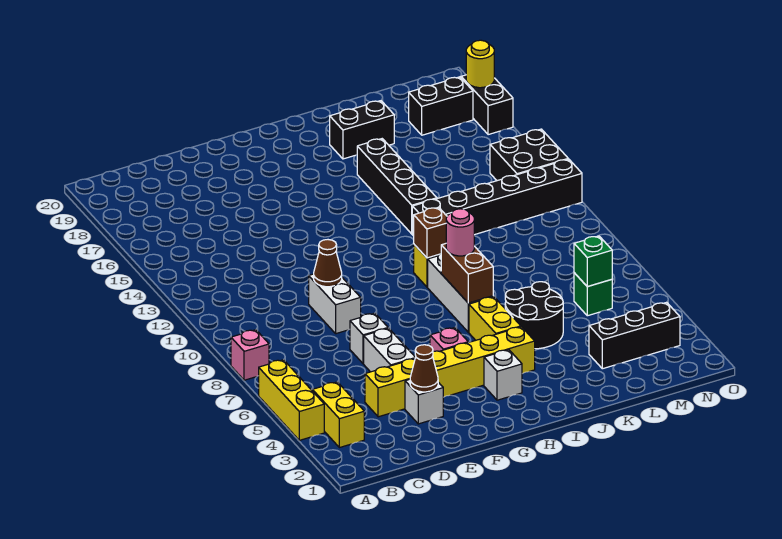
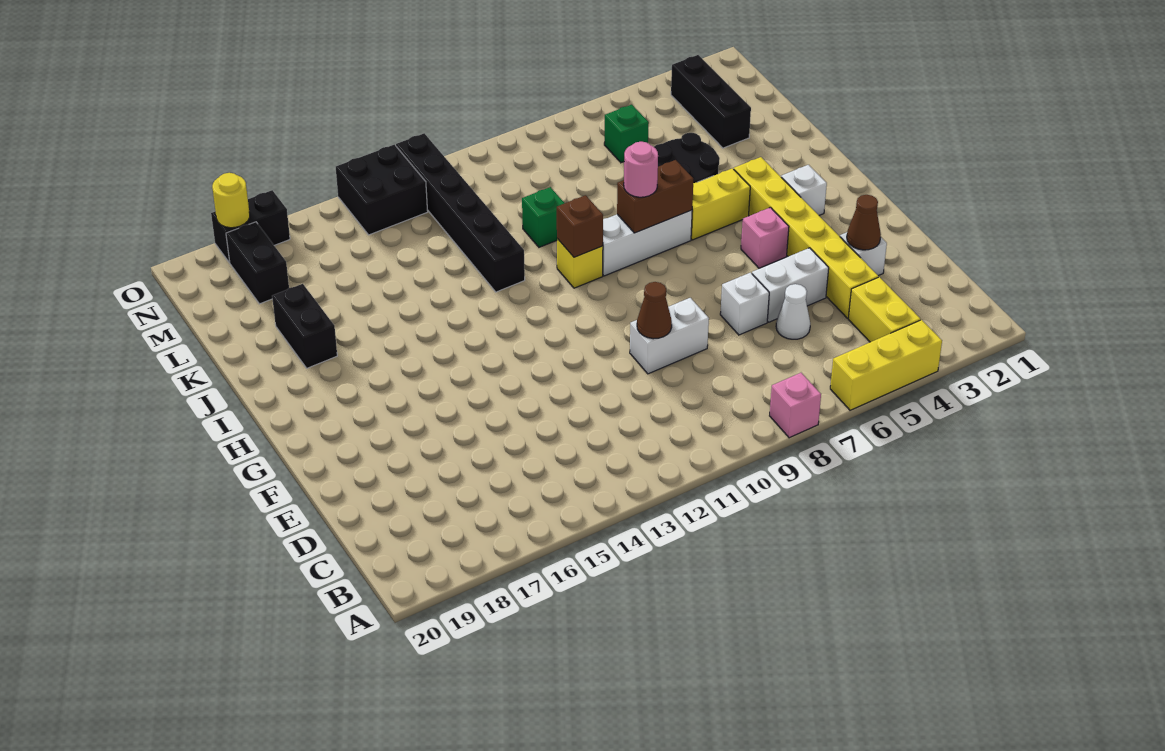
yellow 1x2 brick [312,382,364,448] -> yellow 1x2 brick turned to [848,277,921,342]
none -> white 1x1 cone [776,284,810,339]
black 1x4 brick [357,139,437,234] -> none
green 1x1 brick [574,236,612,287] -> green 1x1 brick moved to [522,187,565,247]

